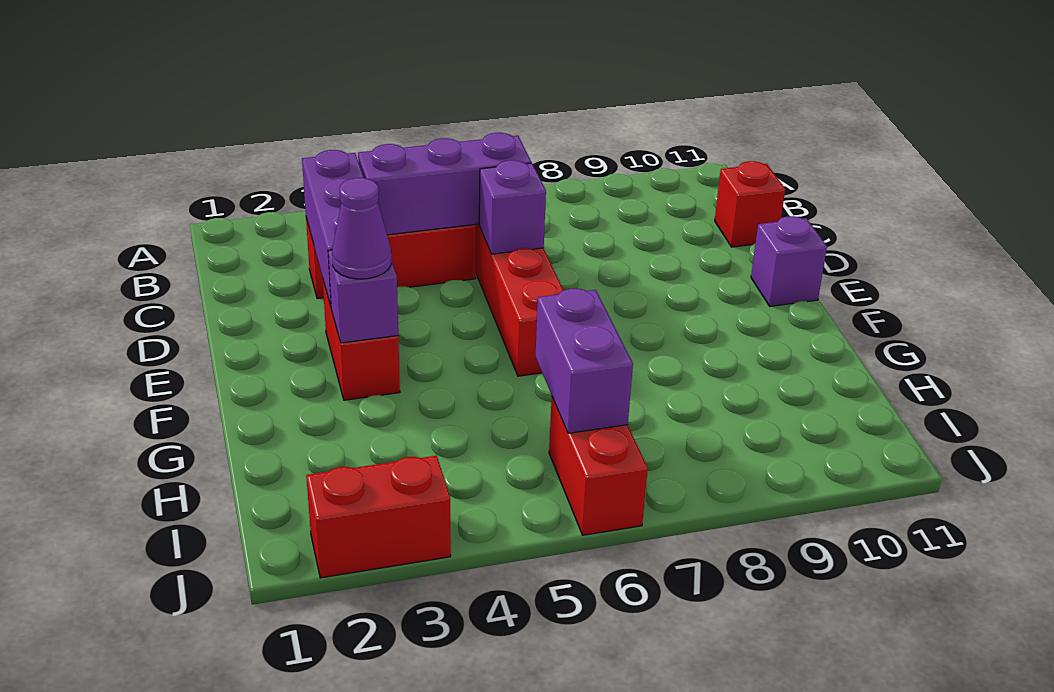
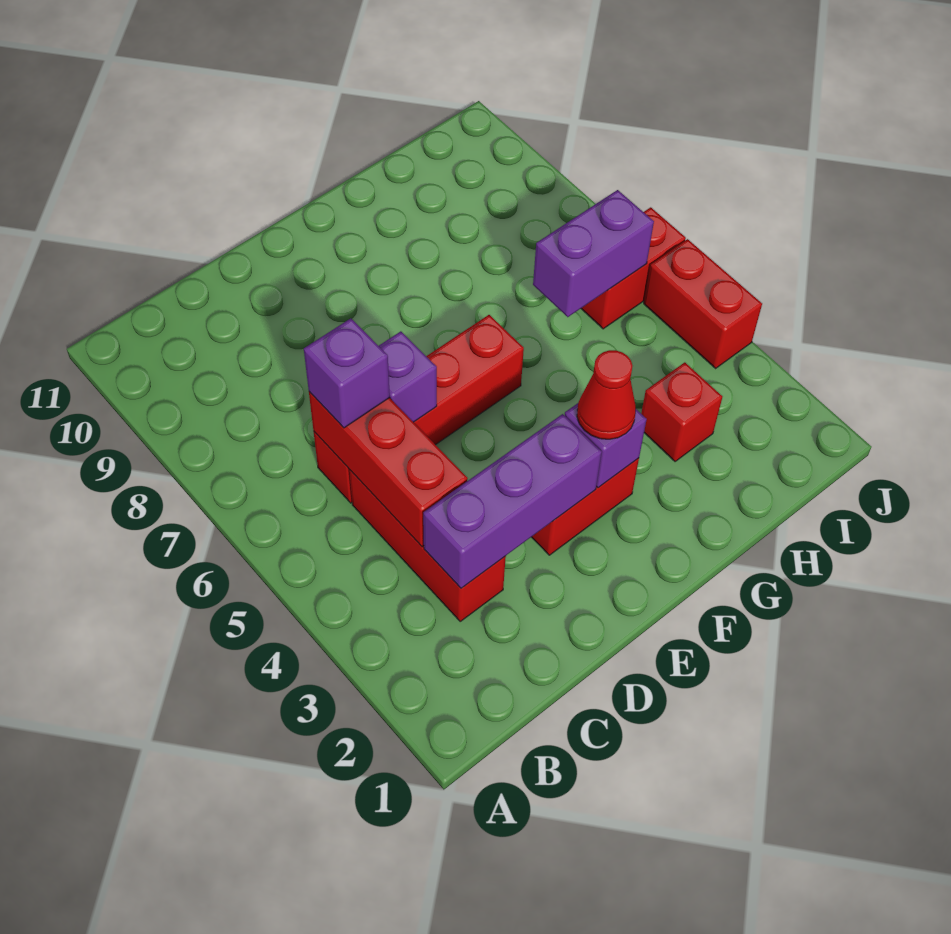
purple 1x3 brick [358,133,531,235] -> red 1x3 brick [309,392,468,547]
red 1x1 brick [715,161,785,247] -> red 1x1 brick moved to [641,362,723,462]
purple 1x1 brick [751,216,827,306] -> purple 1x1 brick moved to [304,318,390,428]
purple 1x1 cone [332,178,391,279] -> red 1x1 cone [577,350,636,439]
red 1x2 brick [306,456,451,578] -> red 1x2 brick moved to [644,239,762,368]

